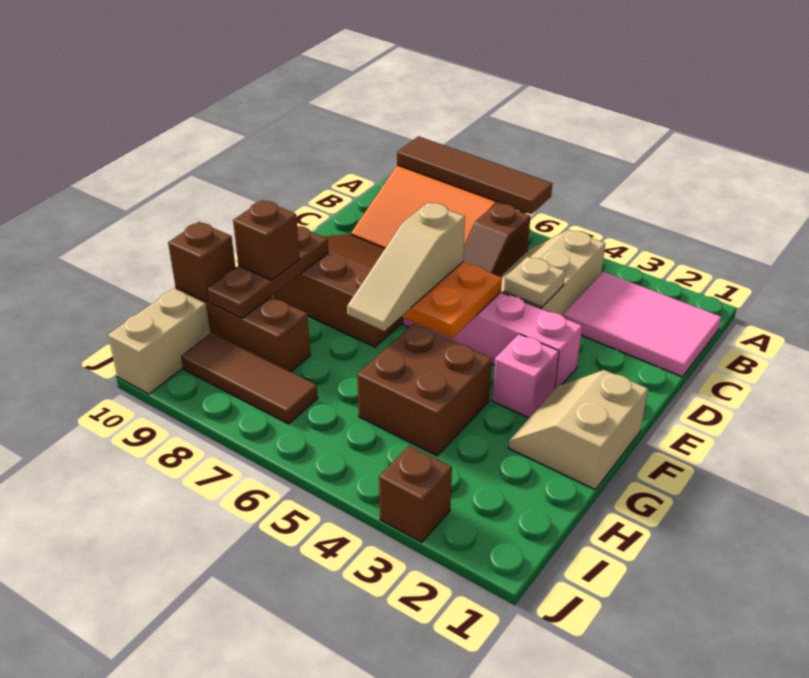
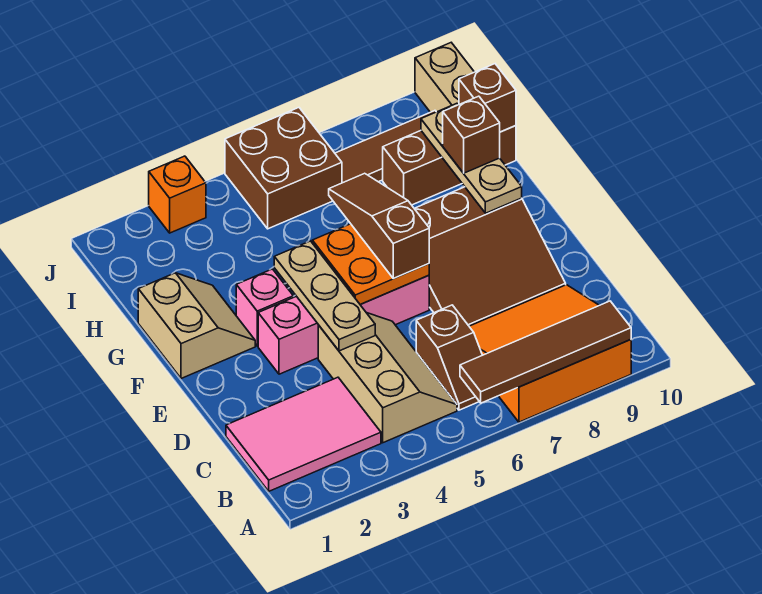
brown 1x2 slope [463,203,530,277] -> brown 1x2 slope turned to [416,305,482,410]
tan 1x1 plate [504,257,565,307] -> tan 1x3 plate [274,241,375,351]
tan 1x3 slope [347,203,465,331] -> brown 1x3 slope [329,173,429,279]
brown 1x3 plate [207,226,328,318] -> tan 1x3 plate [421,103,522,213]
brown 2x2 brick [357,324,492,456] -> brown 2x2 brick moved to [225,108,342,229]
brown 1x1 brick [379,446,452,542] -> orange 1x1 brick [149,156,206,233]

